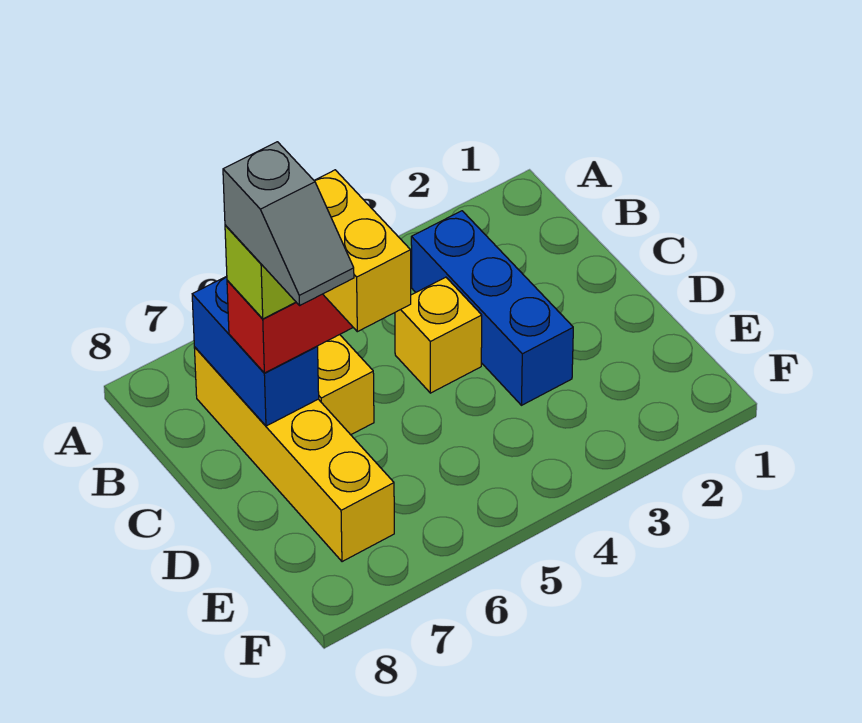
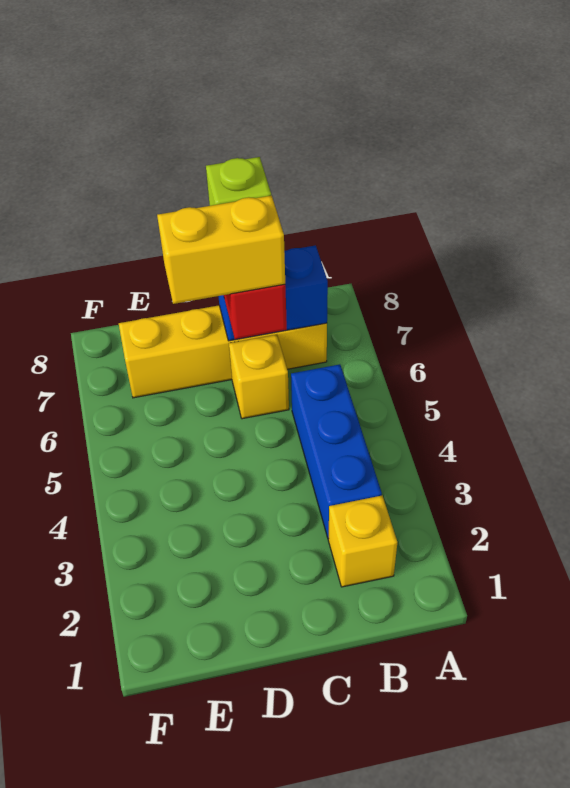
blue 1x3 brick [411,211,573,405] -> blue 1x3 brick turned to [291,364,382,539]
yellow 1x1 brick [395,277,482,393] -> yellow 1x1 brick moved to [328,496,397,587]
grey 1x2 slope [223,142,354,305] -> none

